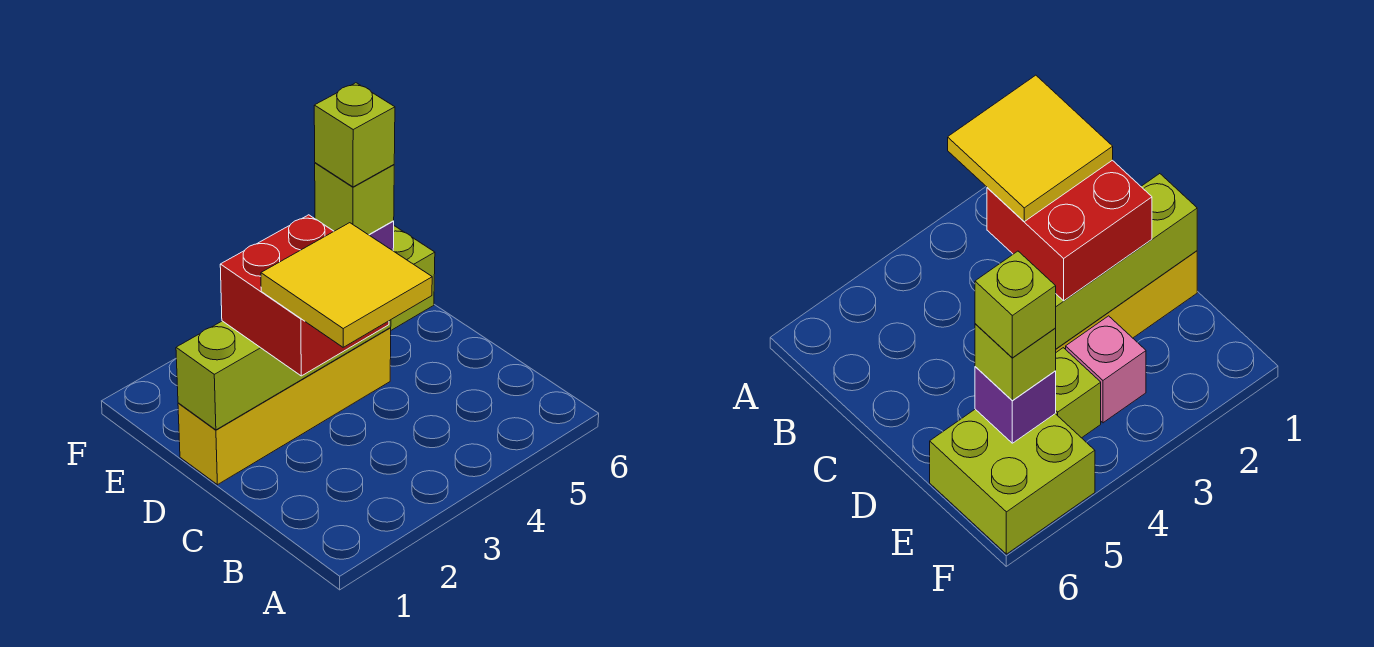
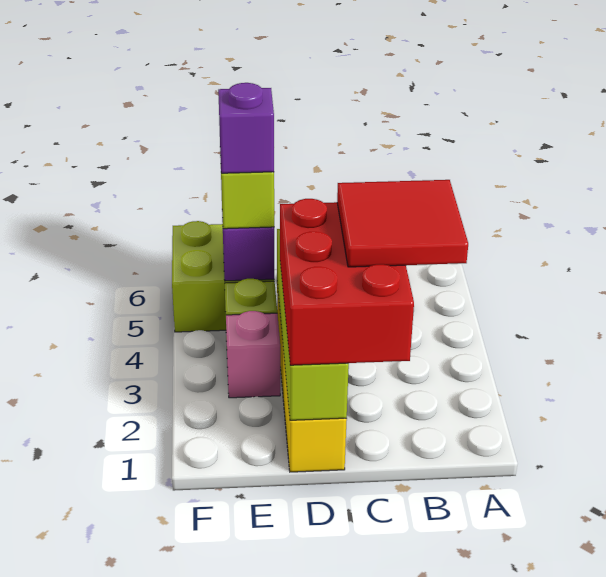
yellow 2x2 tile [261,223,432,347] -> red 2x2 tile [337,180,468,267]
red 2x2 brick [220,215,389,376] -> red 2x3 brick [280,199,414,365]
lime 1x1 brick [314,83,395,187] -> purple 1x1 brick [218,83,274,173]

